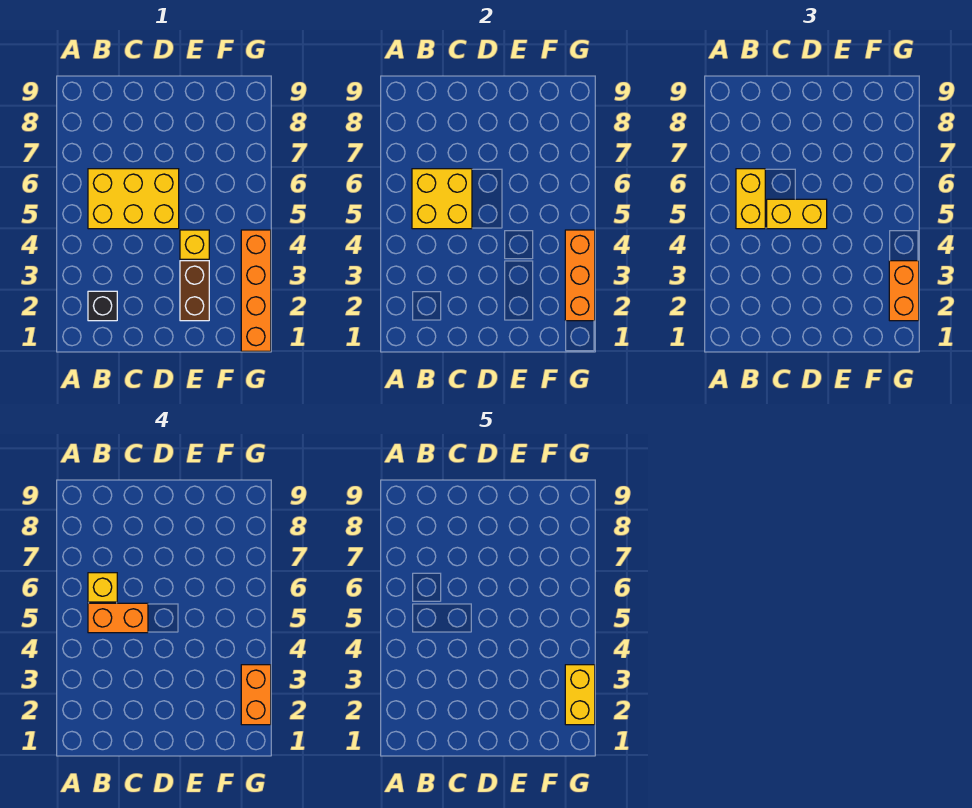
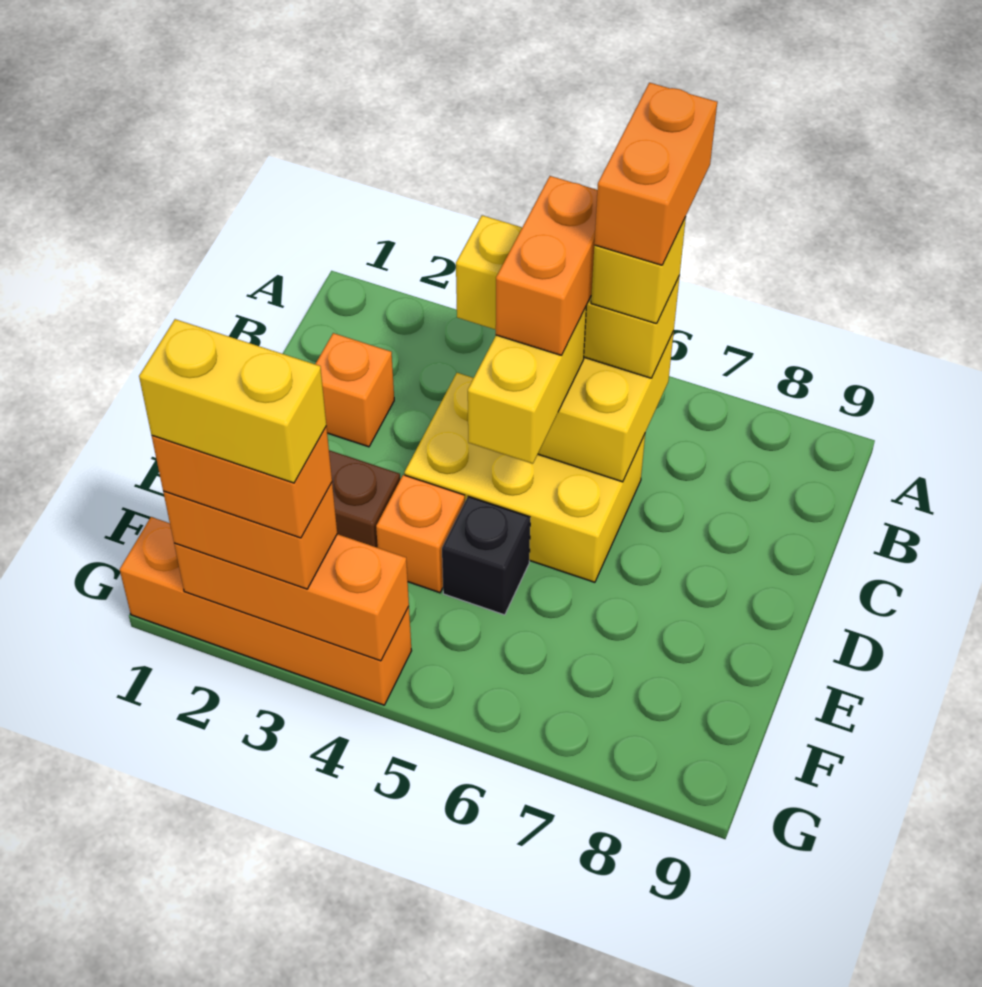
none -> orange 1x2 brick [594,83,717,265]
black 1x1 brick [88,291,117,321] -> black 1x1 brick moved to [442,496,530,615]
yellow 2x3 brick [88,169,179,229] -> yellow 2x3 brick turned to [404,373,645,582]
yellow 1x2 brick [736,169,765,229] -> yellow 1x3 brick [456,215,680,378]
none -> orange 1x1 brick [315,333,394,447]
yellow 1x1 brick [180,230,209,259] -> orange 1x1 brick [376,475,465,593]

